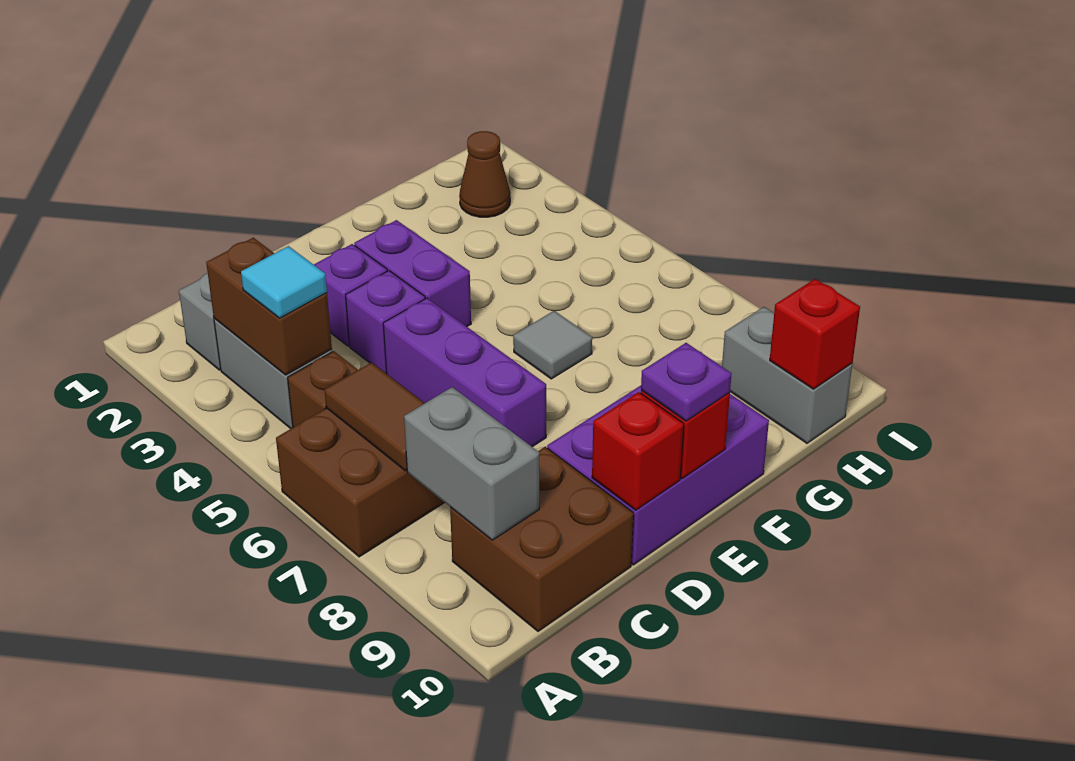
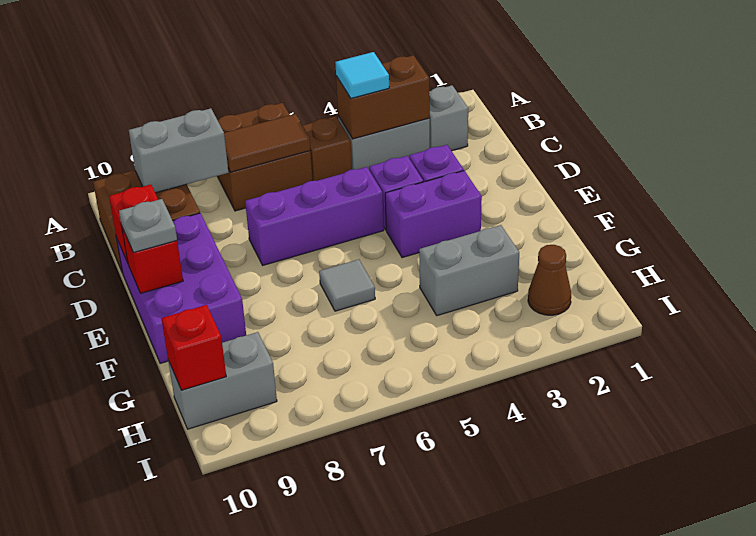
purple 1x1 plate [641,343,732,421] -> grey 1x1 plate [119,199,177,253]
none -> grey 1x2 brick [419,225,519,316]

